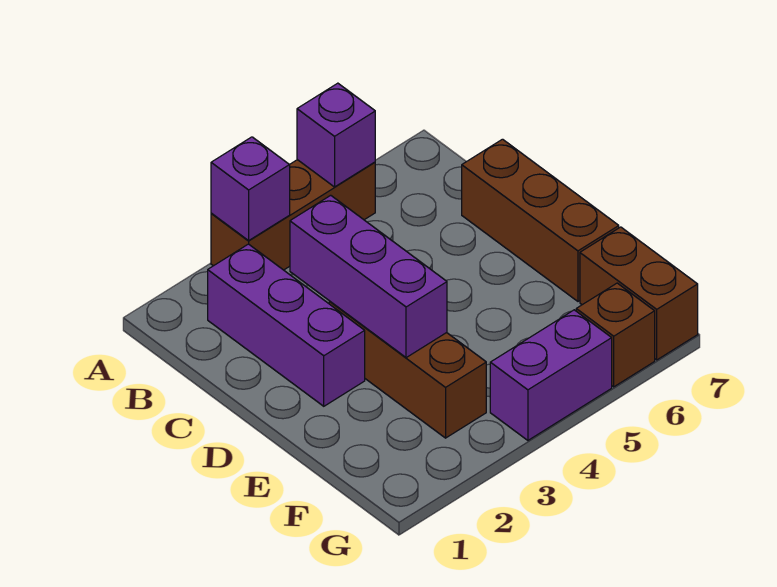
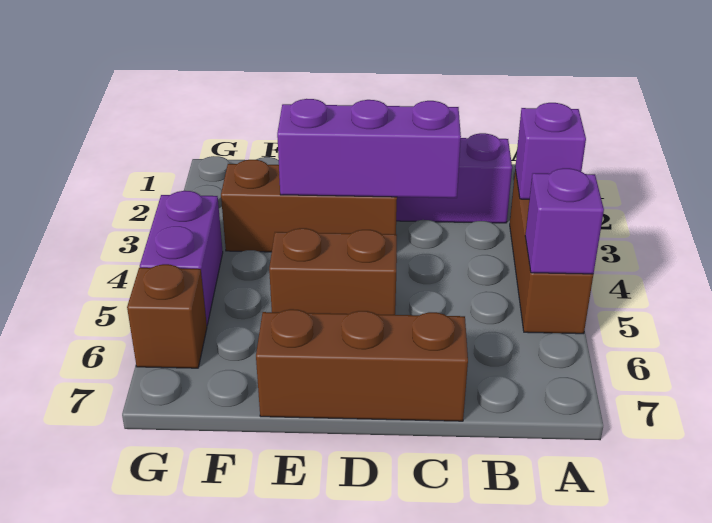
brown 1x2 brick [580,227,698,360] -> brown 1x2 brick moved to [269,228,397,315]

